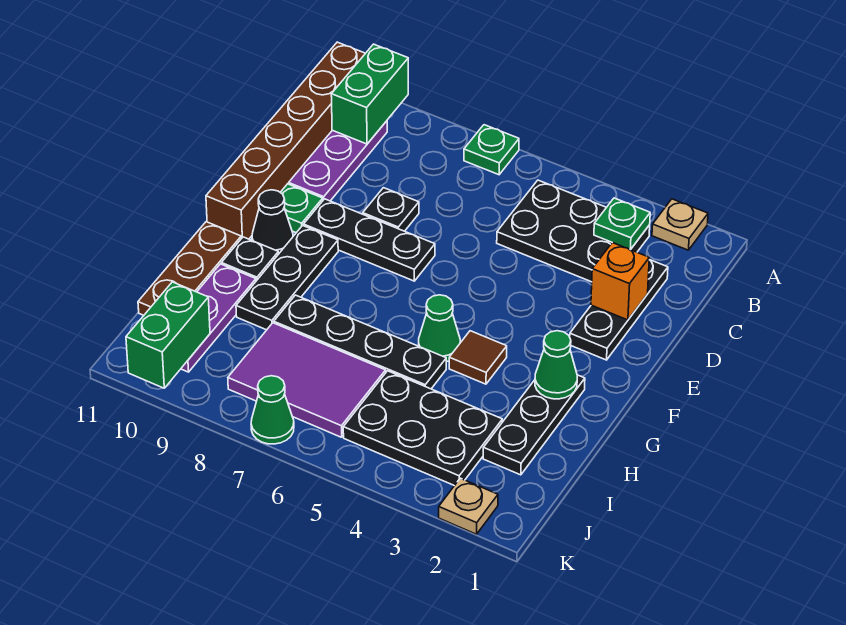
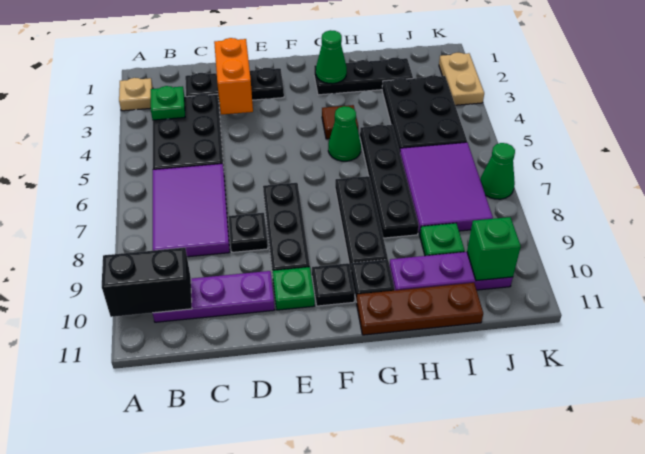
green 1x1 plate [464,125,519,175] -> green 1x1 plate moved to [420,223,465,256]
green 1x2 brick [331,44,408,144] -> black 1x2 brick [102,248,192,317]
brown 1x6 brick [206,42,365,239] -> none
none -> purple 2x3 tile [153,164,230,257]
orange 1x1 brick [591,243,649,320] -> orange 1x2 brick [214,38,253,115]
black 1x3 plate [236,226,338,330] -> black 1x3 plate turned to [335,176,388,270]
black 1x1 cone [252,190,293,253] -> black 1x1 plate [312,263,355,306]
green 1x2 brick [126,282,210,388] -> green 1x1 brick [467,217,521,281]
tan 1x1 plate [439,478,498,534] -> tan 1x2 plate [439,53,484,105]

